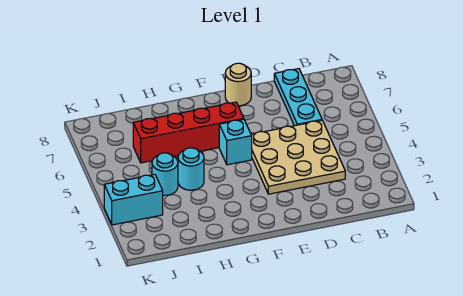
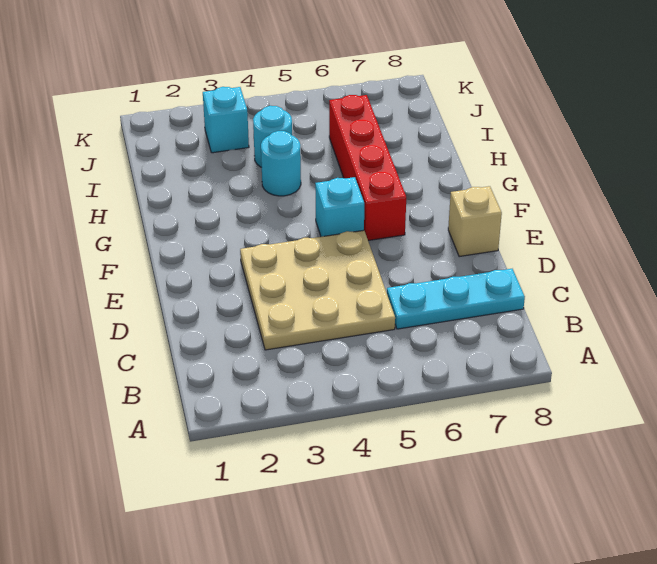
tan 1x1 round brick [225,63,251,106] -> tan 1x1 brick [448,186,502,257]
cyan 1x2 brick [104,174,163,225] -> cyan 1x1 brick [203,87,249,153]

